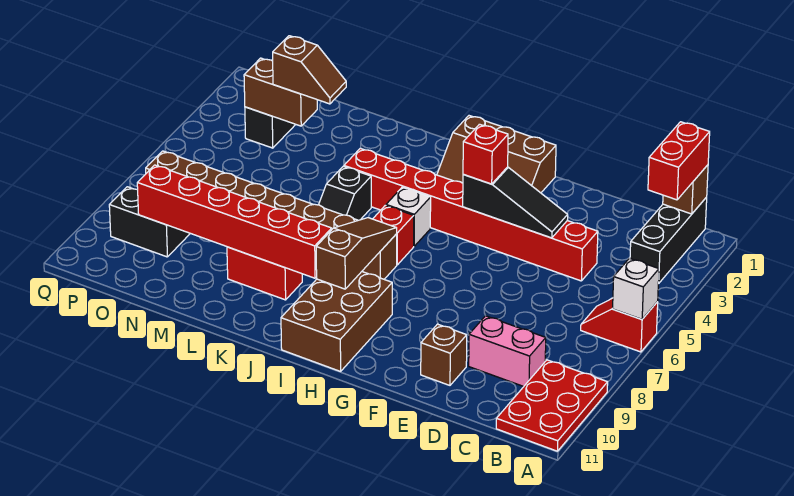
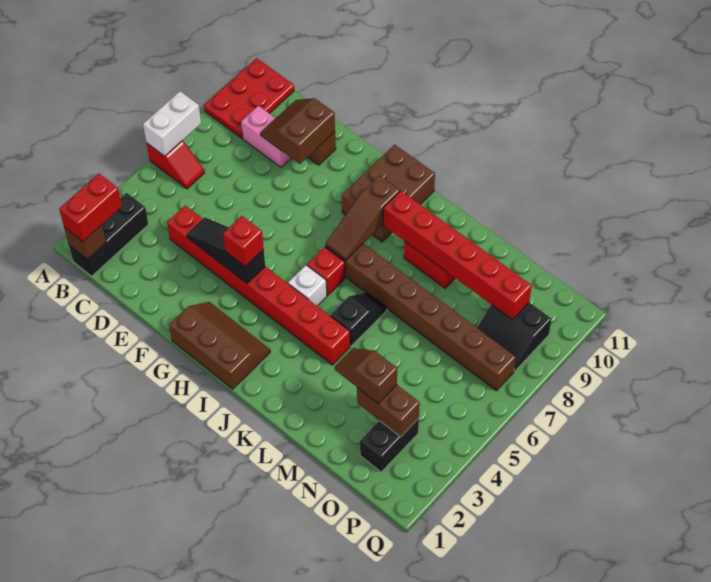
white 1x1 brick [613,258,659,319] -> white 1x2 brick [143,91,201,156]
none -> brown 2x2 slope [261,98,335,164]

